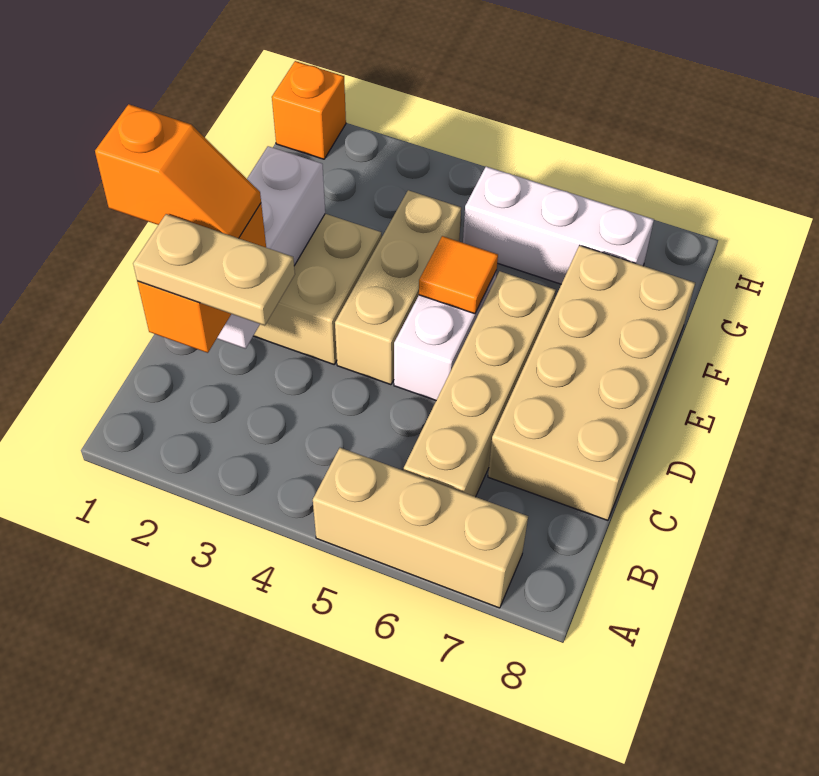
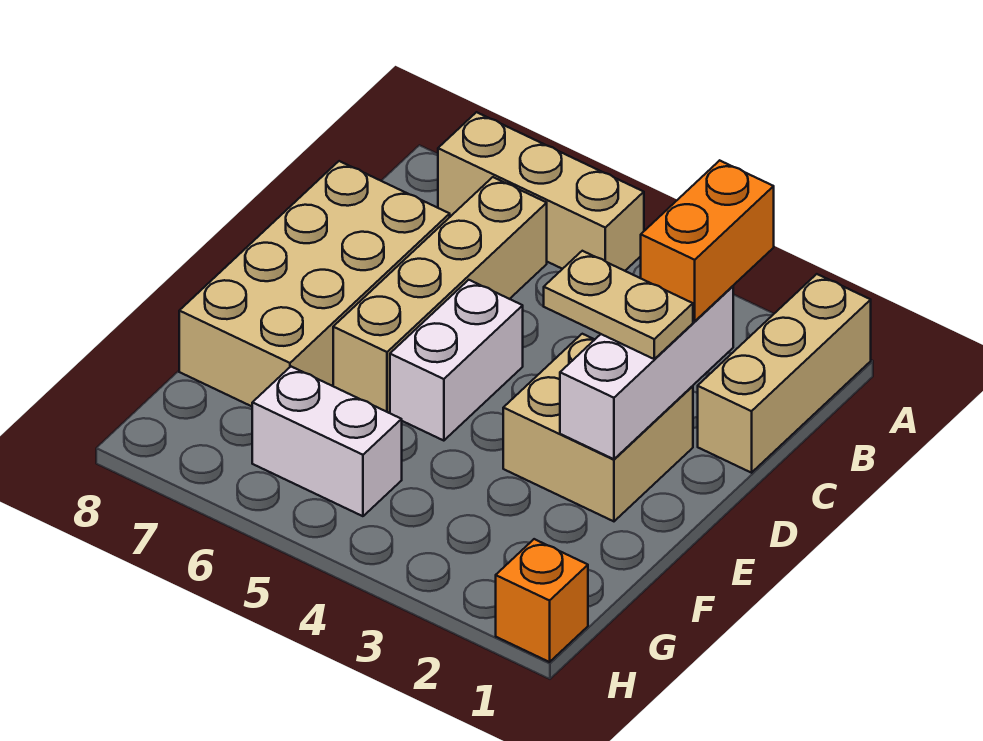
tan 1x2 plate [133,214,295,325] -> tan 1x2 plate moved to [544,251,693,359]
orange 1x2 slope [95,104,261,238] -> none
tan 1x3 brick [335,190,461,385] -> tan 1x3 brick moved to [698,274,871,473]
orange 1x1 tile [419,236,498,314] -> none
white 1x3 brick [463,167,654,284] -> white 1x2 brick [252,367,402,516]

